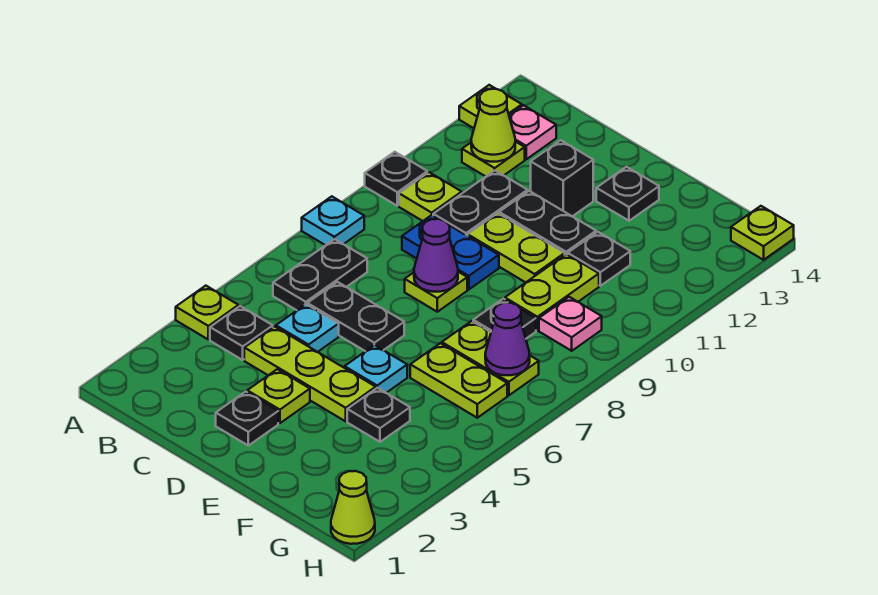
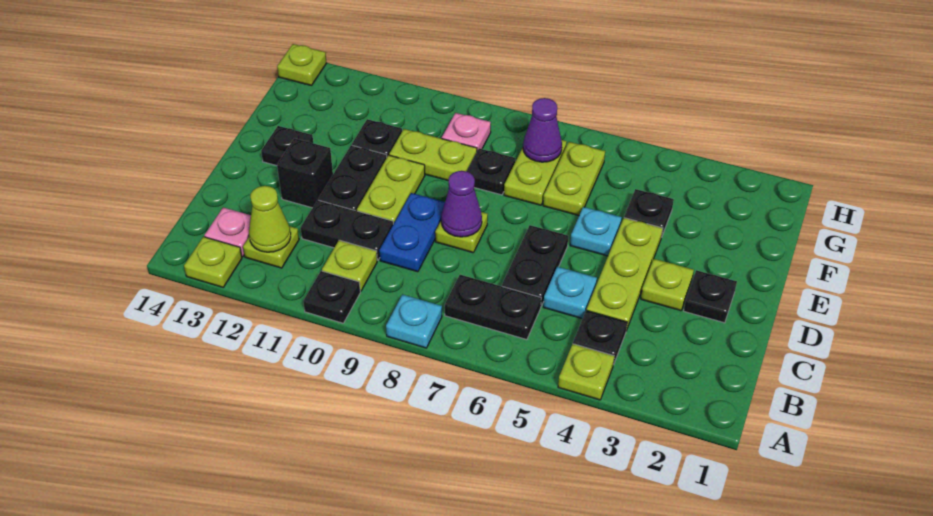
lime 1x1 cone [331,471,375,544] -> none

